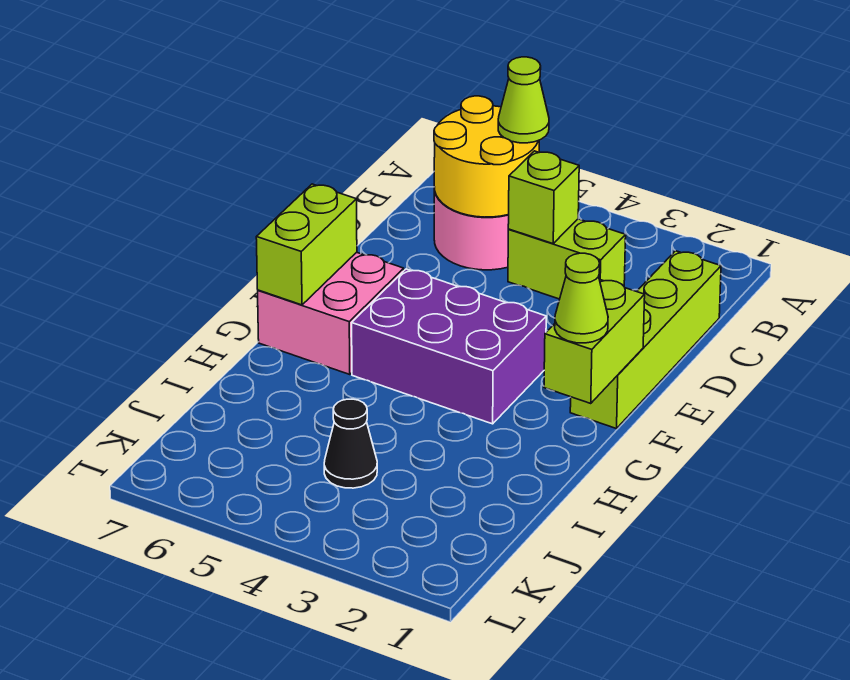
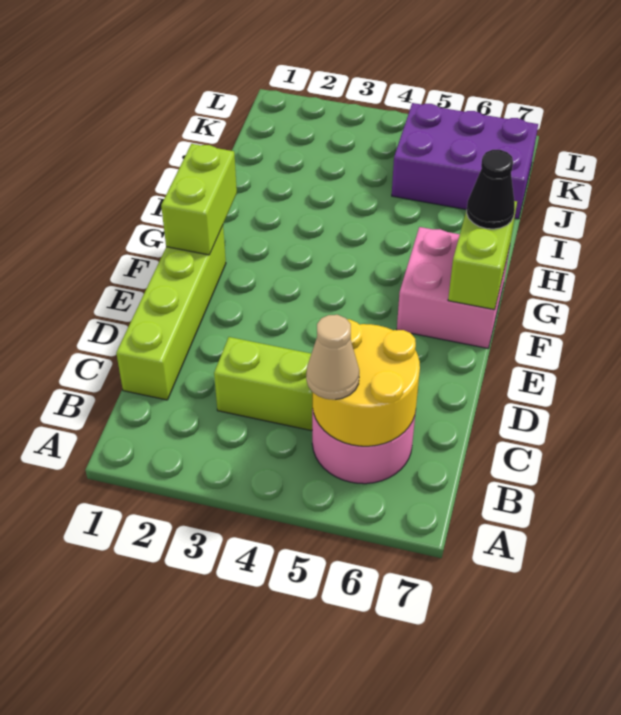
lime 1x1 cone [498,57,549,143] -> tan 1x1 cone [306,315,359,400]
lime 1x1 brick [508,151,579,244] -> none
purple 2x3 brick [352,269,546,424] -> purple 2x3 brick moved to [392,103,538,219]
lime 1x1 cone [555,253,608,343] -> none
black 1x1 cone [324,399,377,488] -> black 1x1 cone moved to [467,150,515,229]

